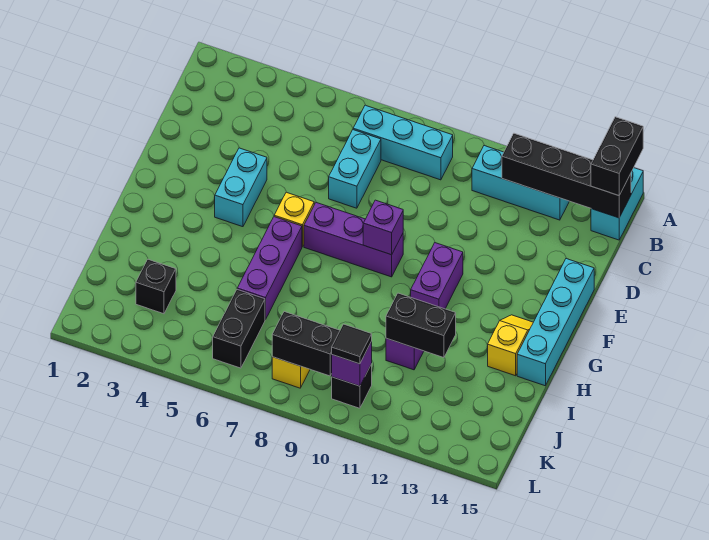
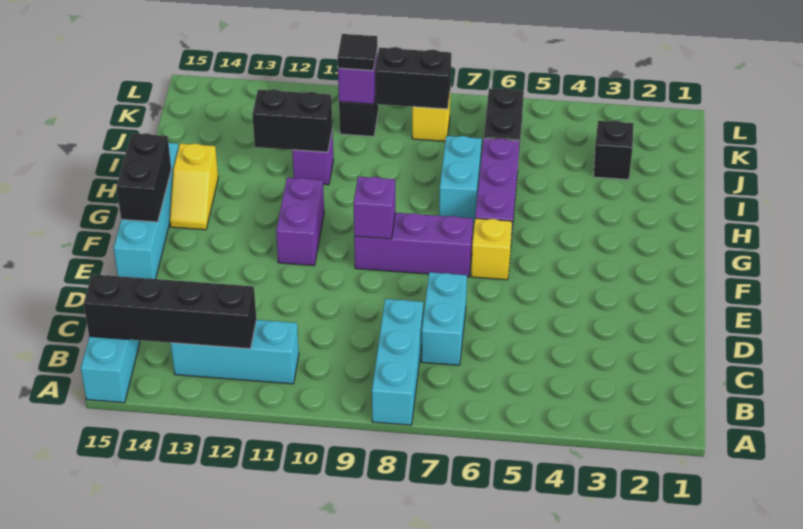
black 1x2 brick [591,117,643,196] -> black 1x2 brick moved to [116,133,171,222]
cyan 1x3 brick [353,105,453,180] -> cyan 1x3 brick turned to [372,299,423,425]
cyan 1x2 brick [215,148,267,227] -> cyan 1x2 brick moved to [439,136,482,222]

